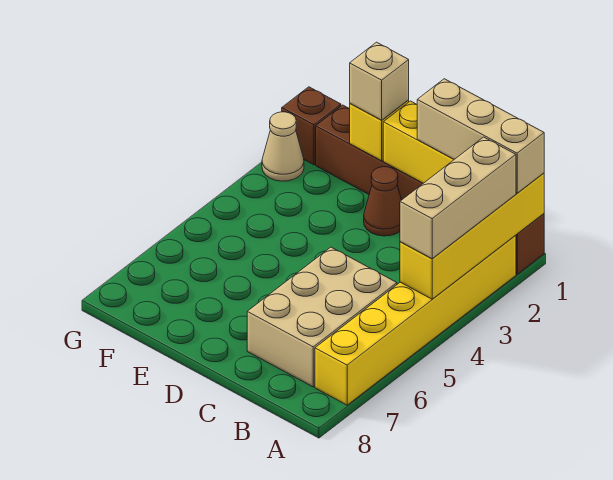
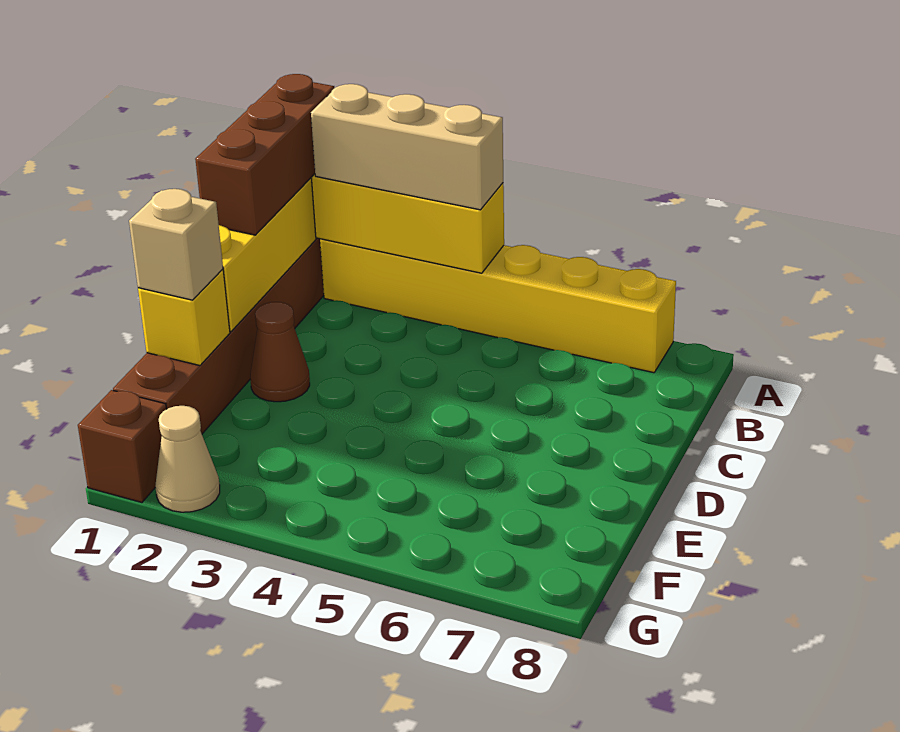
tan 1x3 brick [417,79,544,193] -> brown 1x3 brick [195,74,334,235]
tan 2x3 brick [247,247,397,387] -> none

